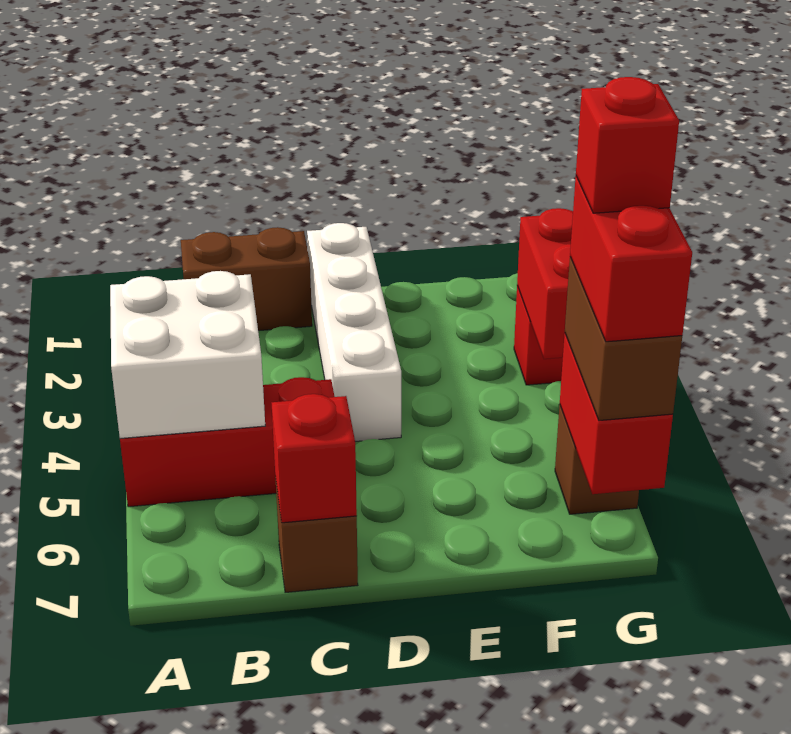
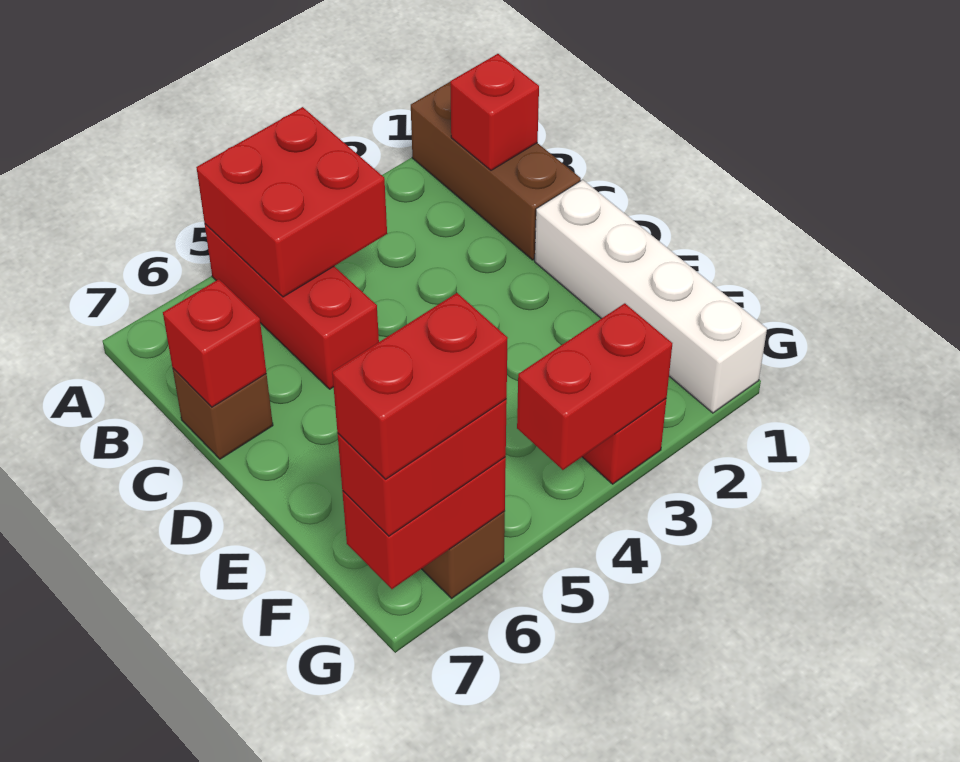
white 2x2 brick [110,271,265,439] -> red 2x2 brick [196,107,387,297]
brown 1x2 brick [181,227,312,331] -> brown 1x3 brick [411,82,581,260]
white 1x4 brick [307,223,401,441] -> white 1x4 brick turned to [535,180,767,413]
brown 1x2 brick [565,257,682,420] -> red 1x2 brick [338,399,507,536]
red 1x1 brick [576,77,679,213] -> red 1x1 brick moved to [450,54,539,170]

